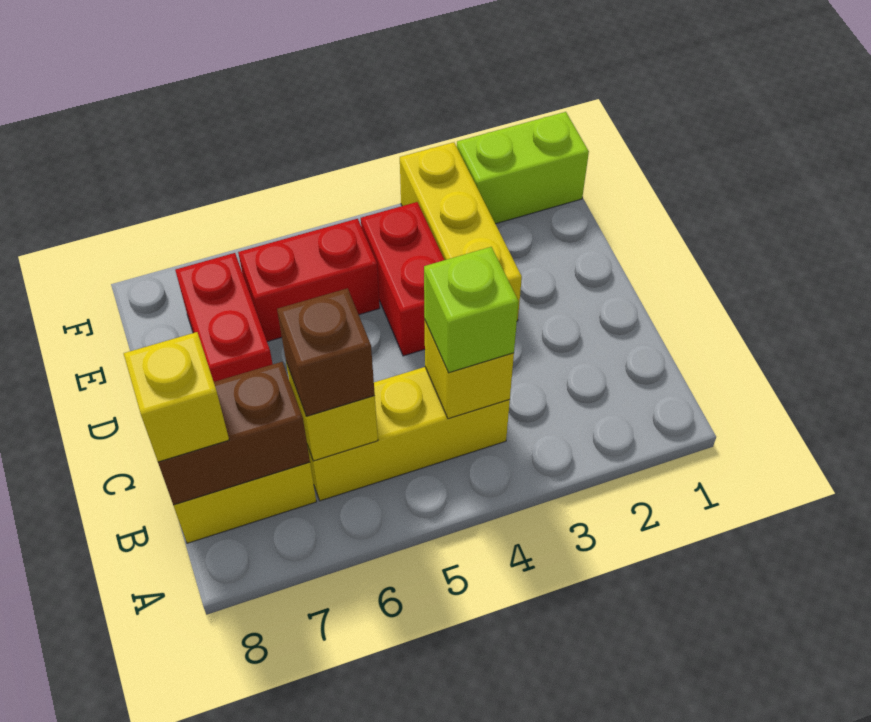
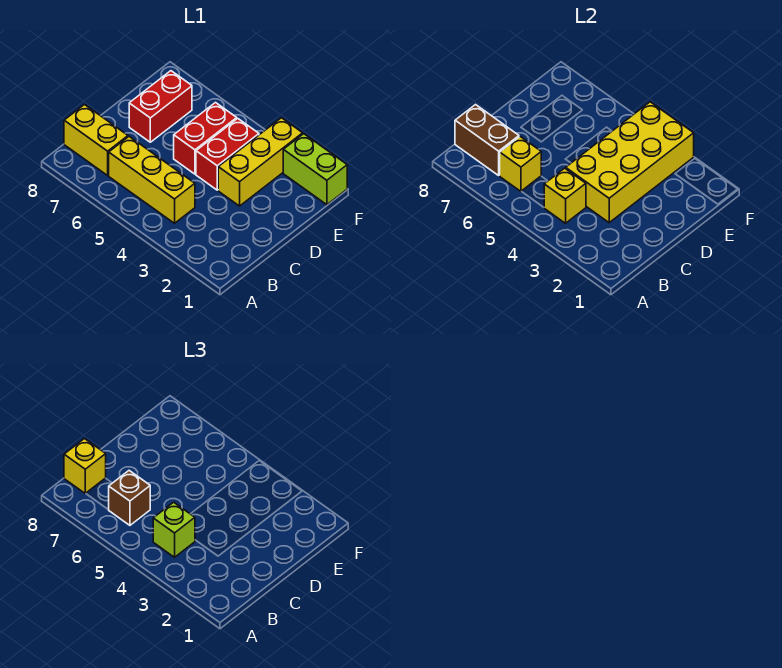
none -> yellow 2x4 brick [566,102,694,223]
red 1x2 brick [238,219,380,342] -> red 1x2 brick turned to [174,103,237,174]

